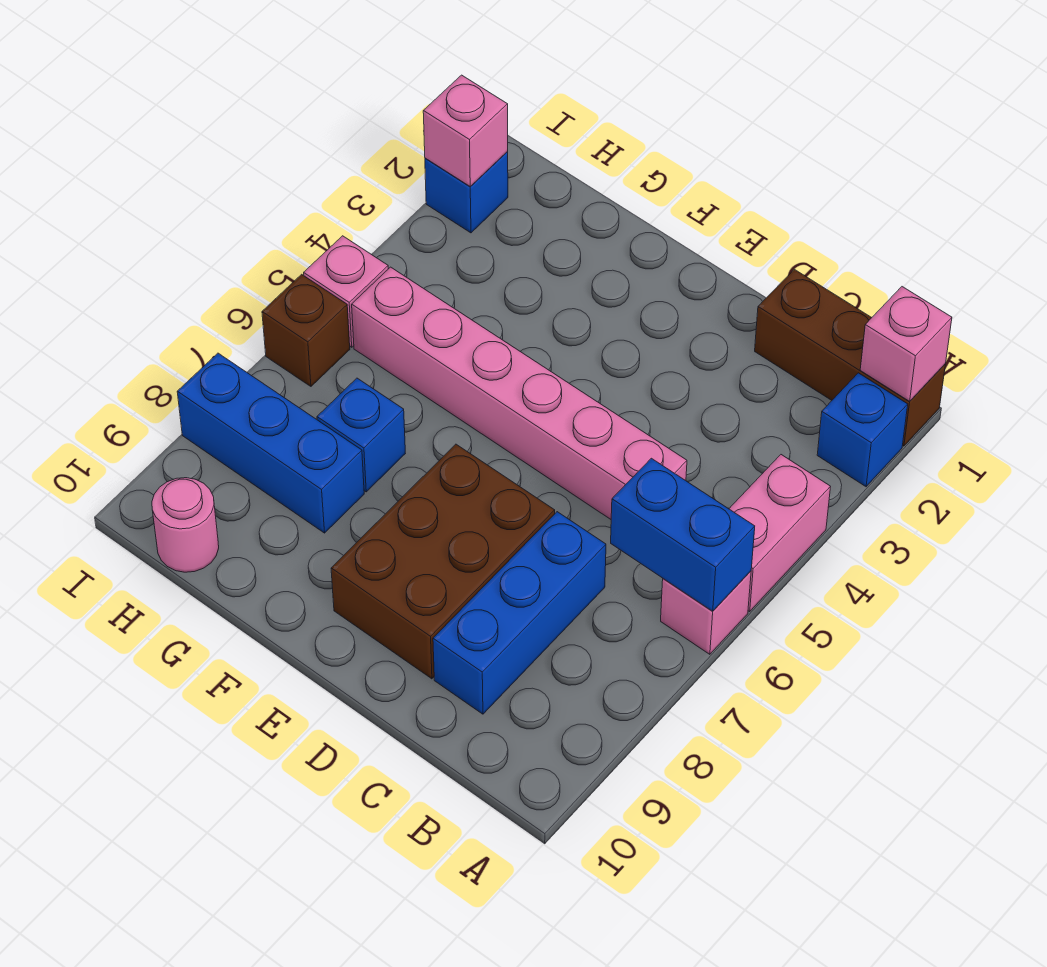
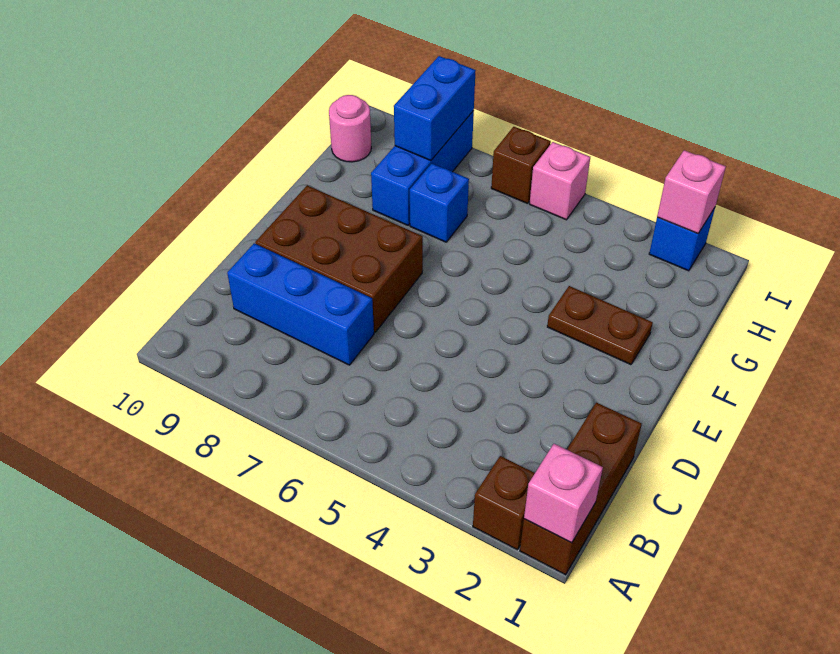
blue 1x1 brick [817,373,908,487] -> brown 1x1 brick [473,456,535,550]
pink 1x2 brick [729,455,830,611] -> none
pink 1x1 brick [661,571,751,654] -> none
blue 1x2 brick [611,458,755,611] -> blue 1x2 brick moved to [394,56,476,161]
pink 1x6 brick [352,267,687,519] -> none
none -> brown 1x2 plate [547,286,653,365]

